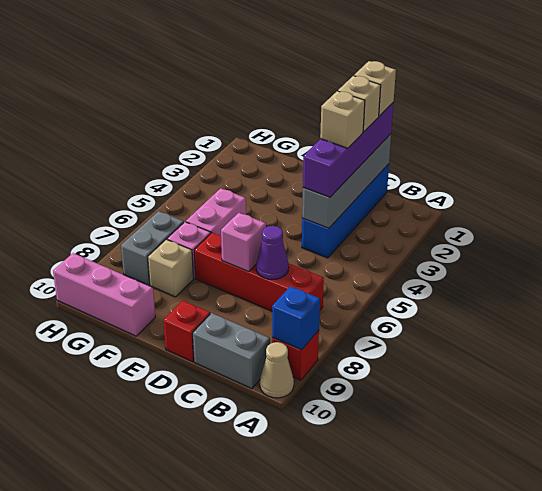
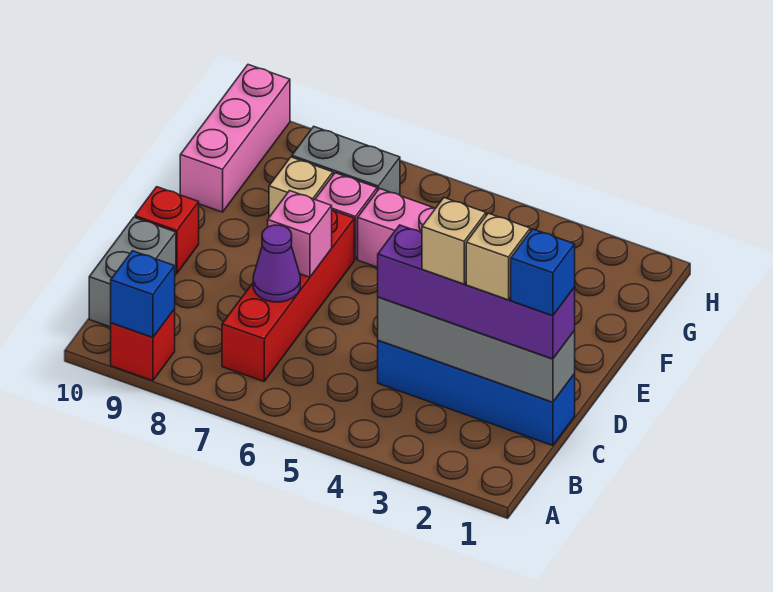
tan 1x1 cone [260,342,294,398] -> none
tan 1x1 brick [354,61,396,116] -> blue 1x1 brick [511,229,575,316]

